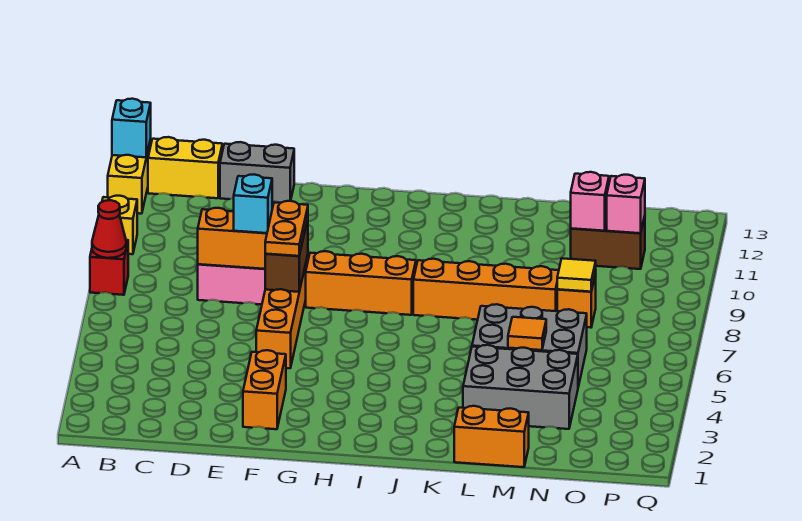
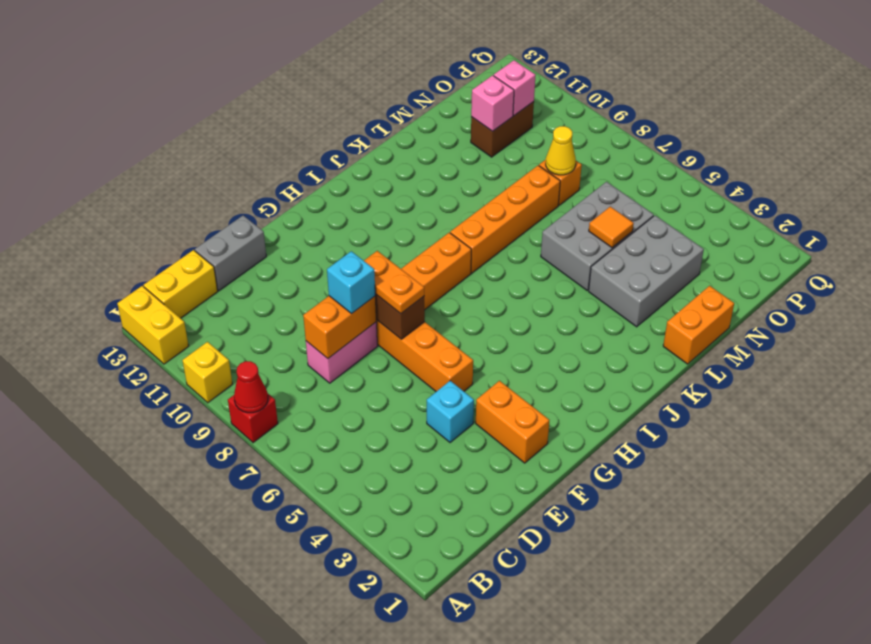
cyan 1x1 brick [112,99,151,157] -> cyan 1x1 brick moved to [427,381,474,443]
yellow 1x1 tile [557,258,596,292] -> yellow 1x1 cone [546,126,576,175]

